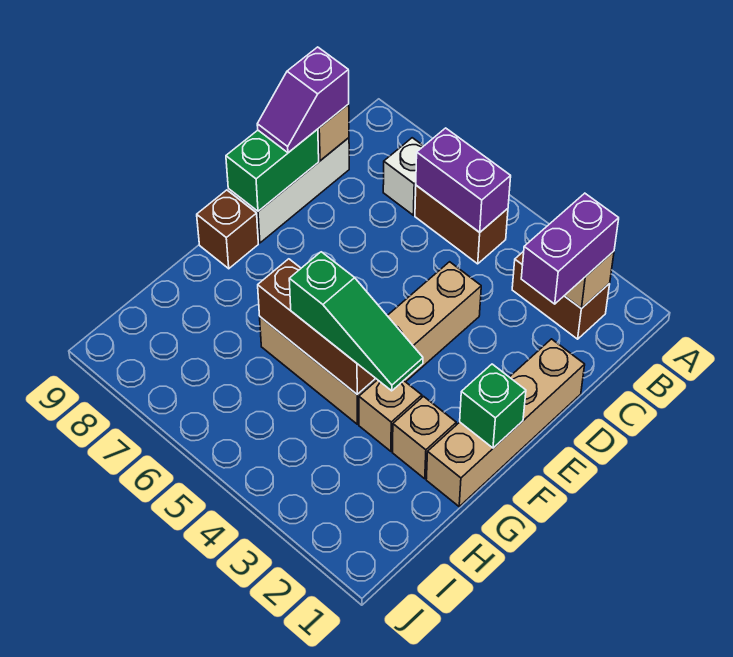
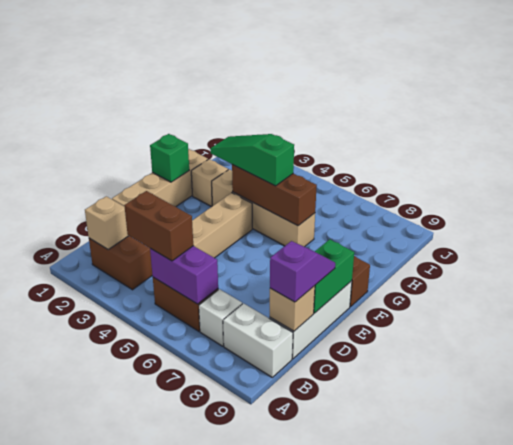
purple 1x2 brick [521,193,619,304] -> none
none -> brown 1x2 brick [124,191,193,261]
none -> white 1x2 brick [223,303,293,377]

